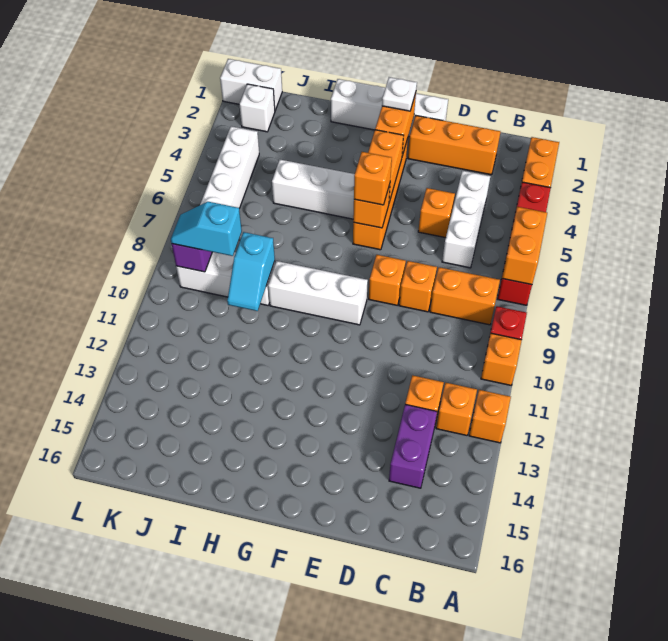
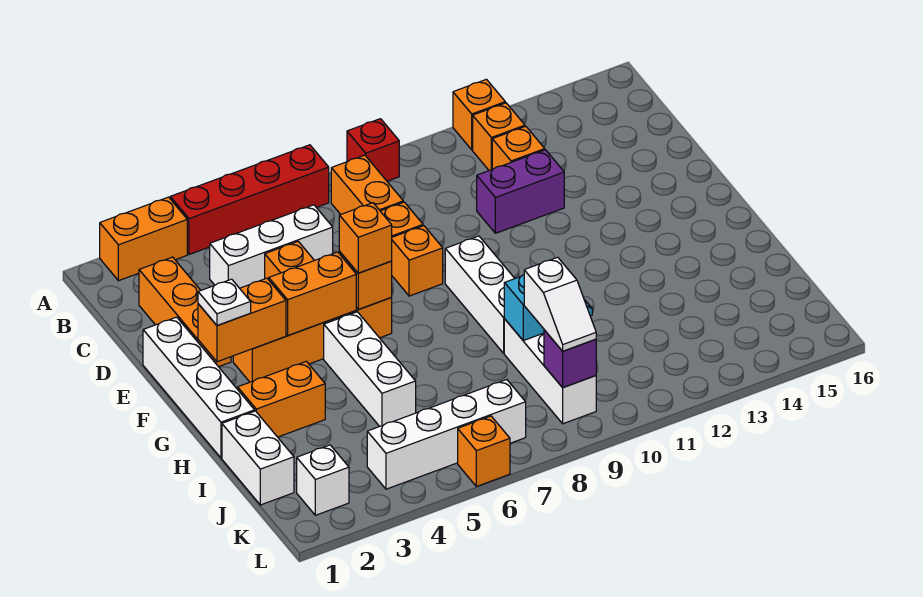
orange 1x2 brick [502,207,547,285] -> orange 1x2 brick moved to [238,361,325,437]
orange 1x1 brick [481,333,522,385] -> orange 1x1 brick moved to [458,416,510,486]
purple 1x2 brick [389,404,437,488] -> purple 1x2 brick moved to [477,150,564,233]
cyan 1x2 slope [171,202,242,256] -> white 1x2 slope [524,257,596,351]
white 1x2 brick [220,59,282,110] -> white 1x2 brick moved to [222,411,294,505]

